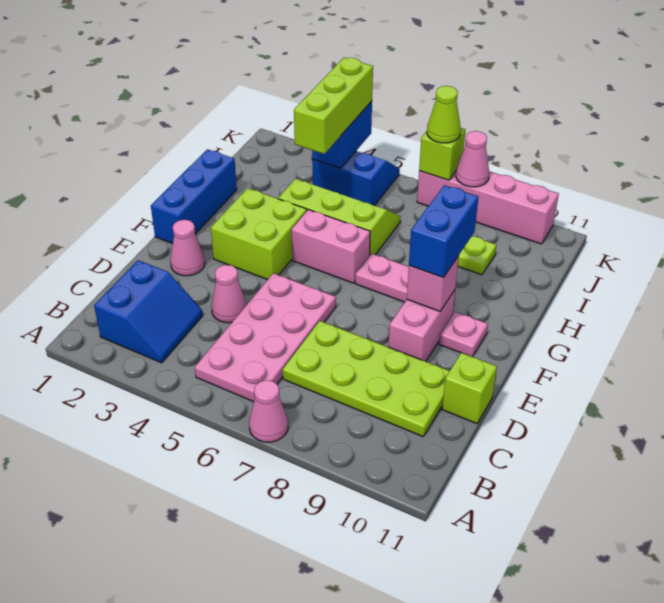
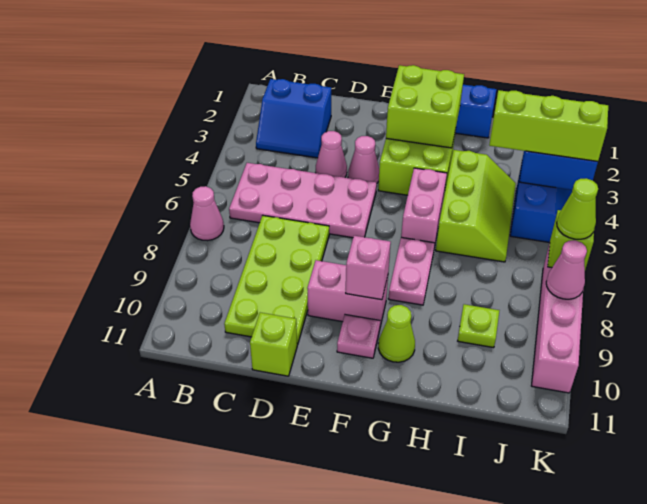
pink 1x1 cone [170,220,205,276] -> pink 1x1 cone moved to [348,136,379,183]
none -> lime 2x2 brick [386,65,464,148]
blue 1x2 brick [409,185,479,277] -> none
none -> lime 1x1 cone [378,305,415,362]

